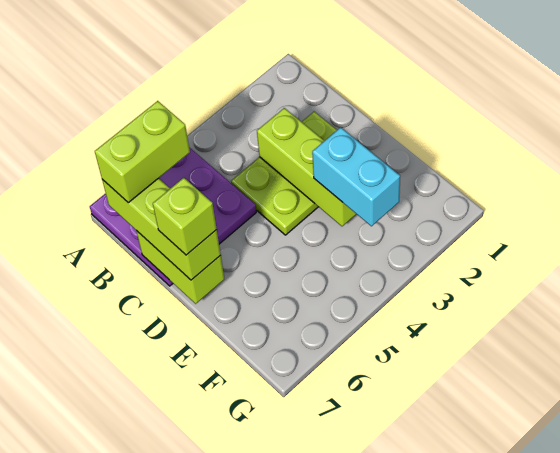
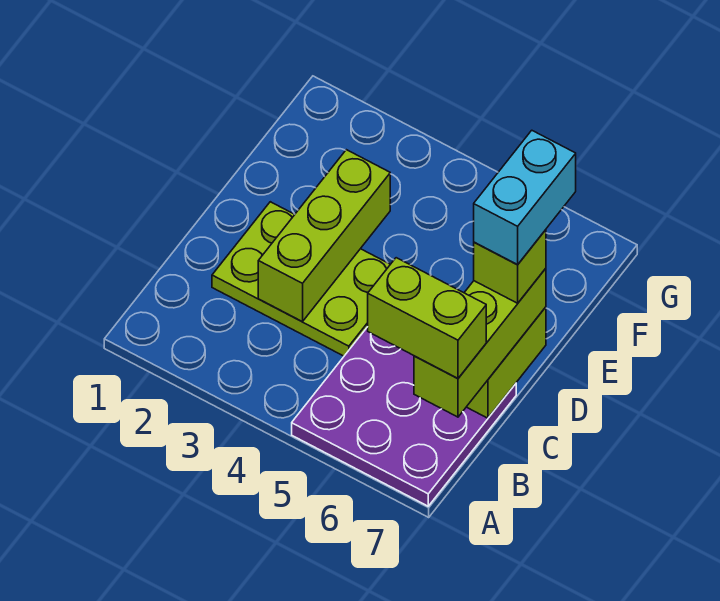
cyan 1x2 brick [312,127,400,226] -> cyan 1x2 brick moved to [474,130,576,265]

